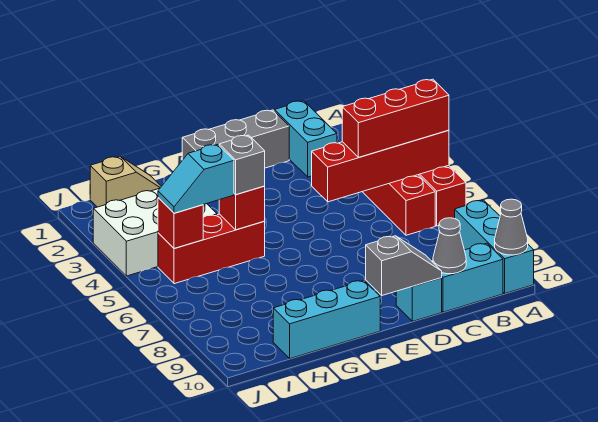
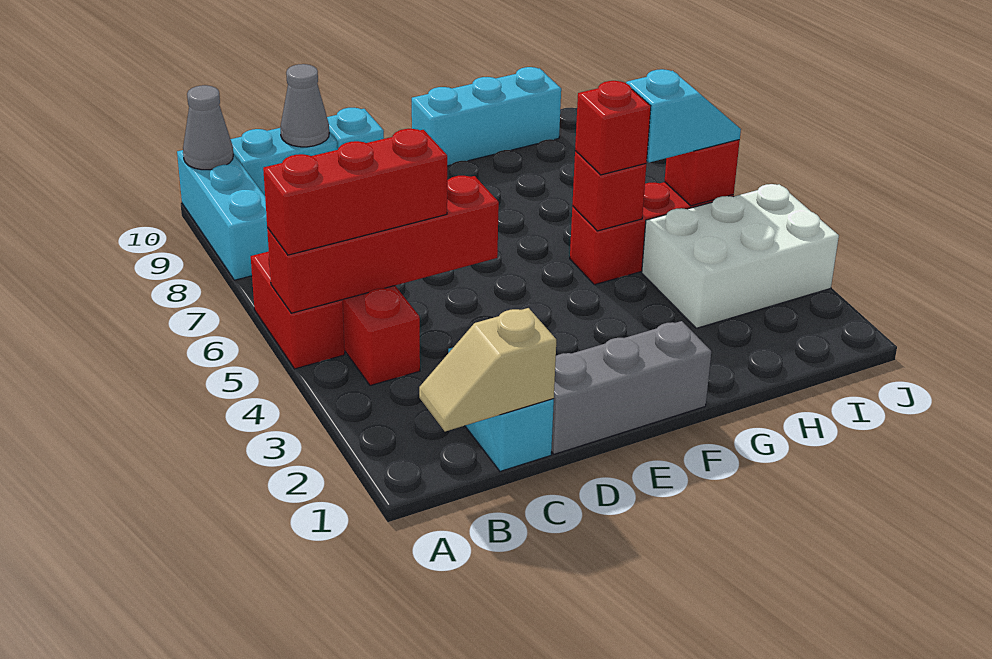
grey 1x2 slope [366,236,442,296] -> none
grey 1x1 brick [219,135,265,195] -> red 1x1 brick [575,81,651,175]
tan 1x2 slope [90,156,161,207] -> tan 1x2 slope moved to [419,308,556,431]

